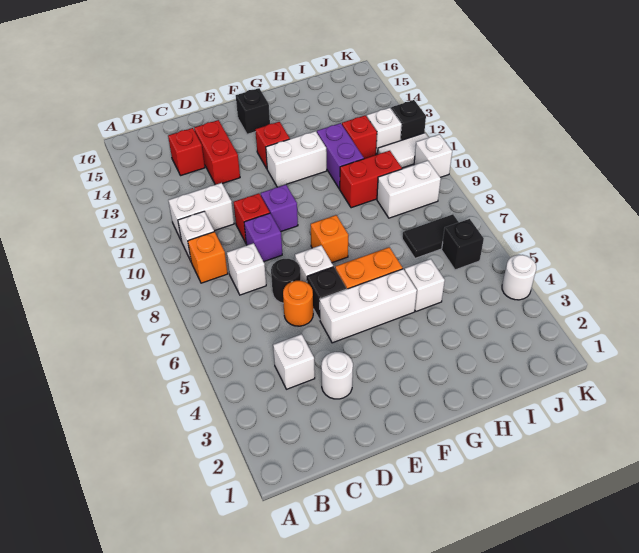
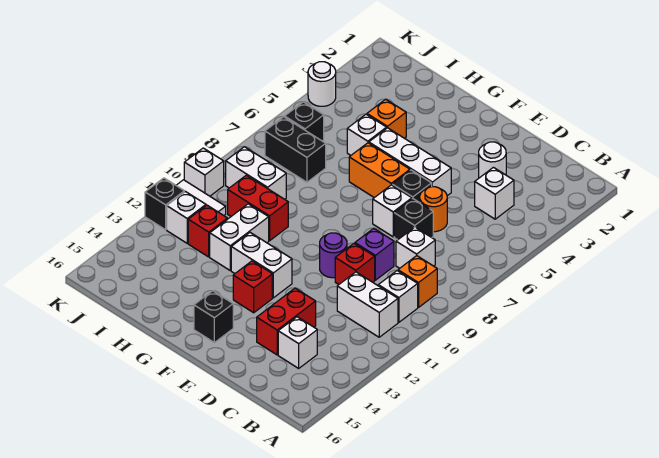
red 1x1 brick [168,128,205,176] -> white 1x1 brick [278,317,317,368]
black 1x1 round brick [271,259,301,303] -> black 1x1 brick [394,199,433,240]
purple 1x1 brick [261,185,298,231] -> purple 1x1 round brick [320,233,347,278]
orange 1x1 brick [311,215,348,263] -> orange 1x1 brick moved to [367,99,406,138]
purple 1x2 brick [317,123,364,189] -> white 1x2 brick [210,204,269,270]
black 1x2 tile [402,214,459,258] -> black 1x2 brick [265,117,326,182]

